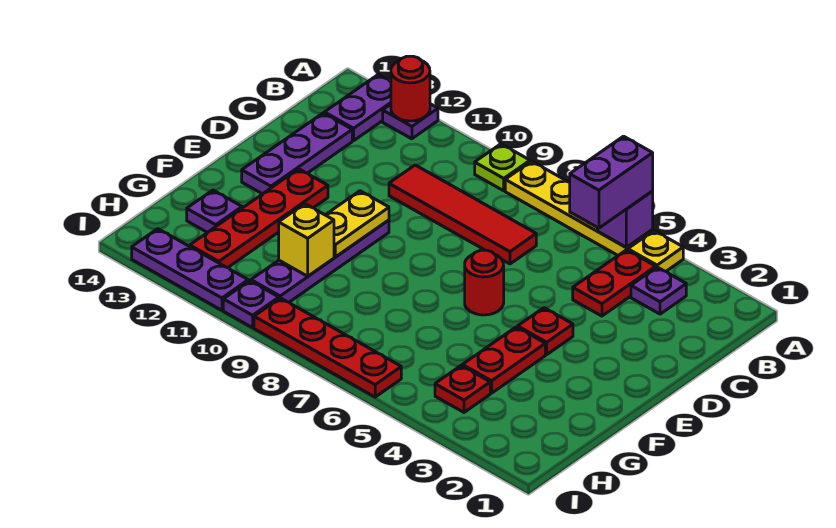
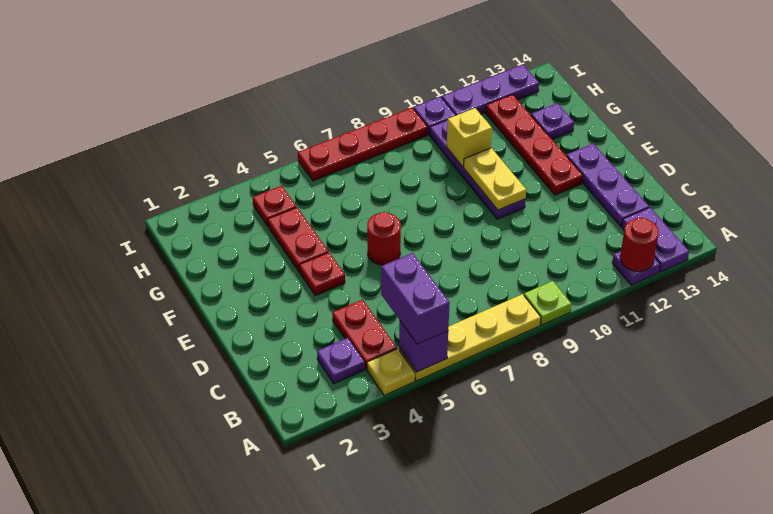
red 1x4 tile [389,165,536,264] -> none

